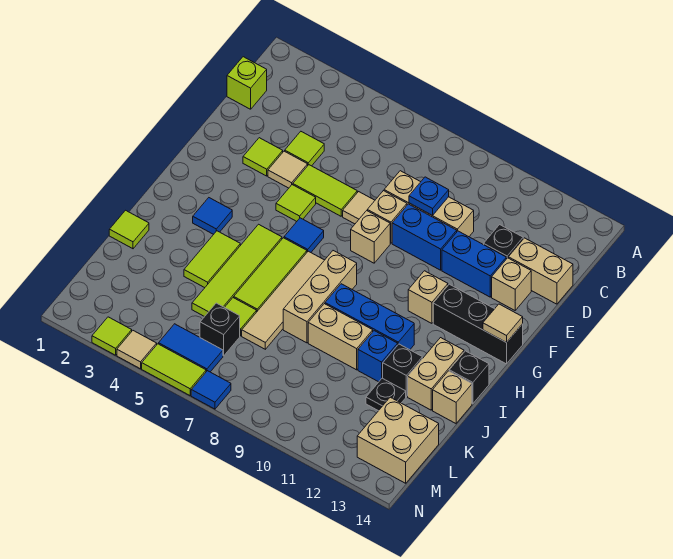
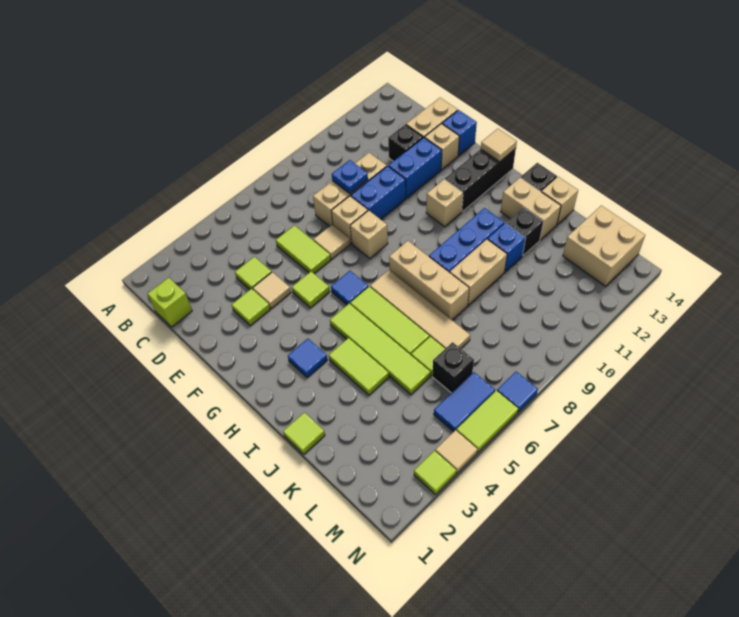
lime 1x2 tile [293,165,357,216] -> lime 1x2 tile turned to [276,225,331,274]
none -> blue 1x1 brick [442,110,477,156]
black 1x1 plate [366,378,406,411] -> none

